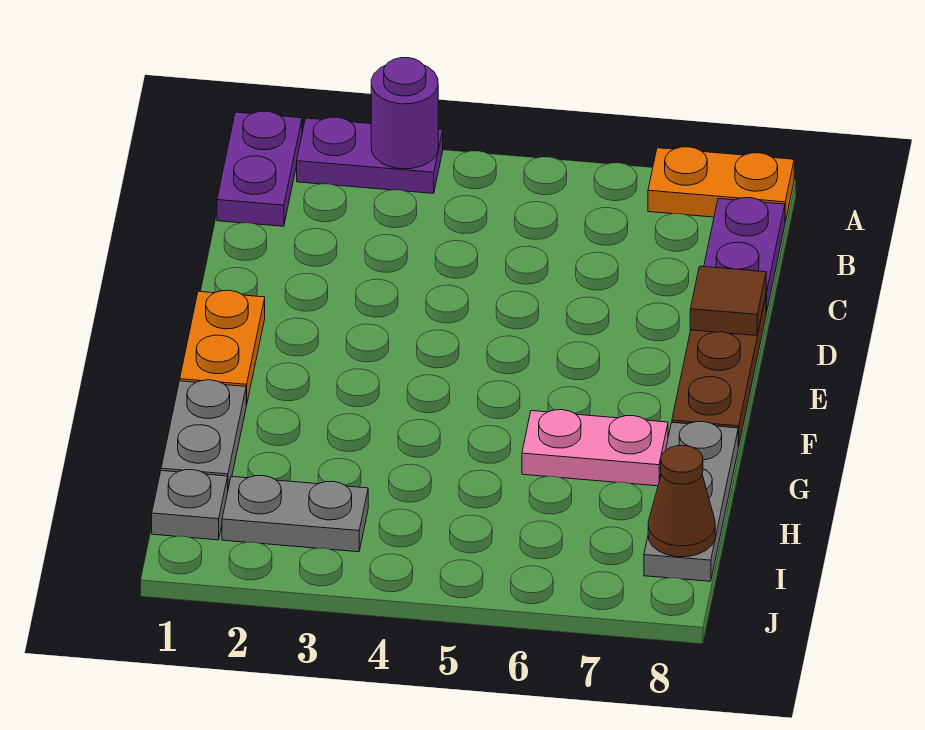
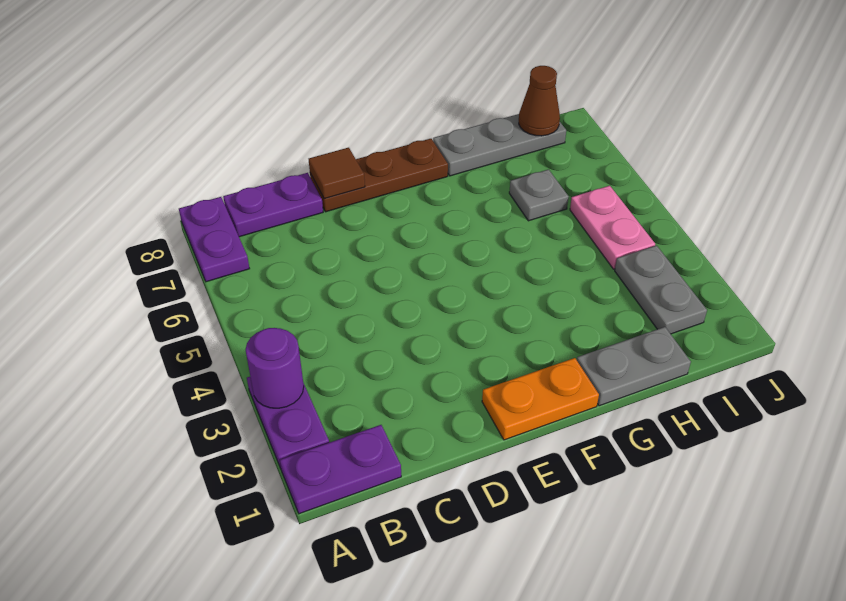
orange 1x2 plate [648,147,794,222] -> purple 1x2 plate [179,197,250,282]
pink 1x2 plate [522,410,668,486] -> pink 1x2 plate moved to [570,186,655,269]
grey 1x1 plate [152,470,228,540] -> grey 1x1 plate moved to [509,169,569,221]

